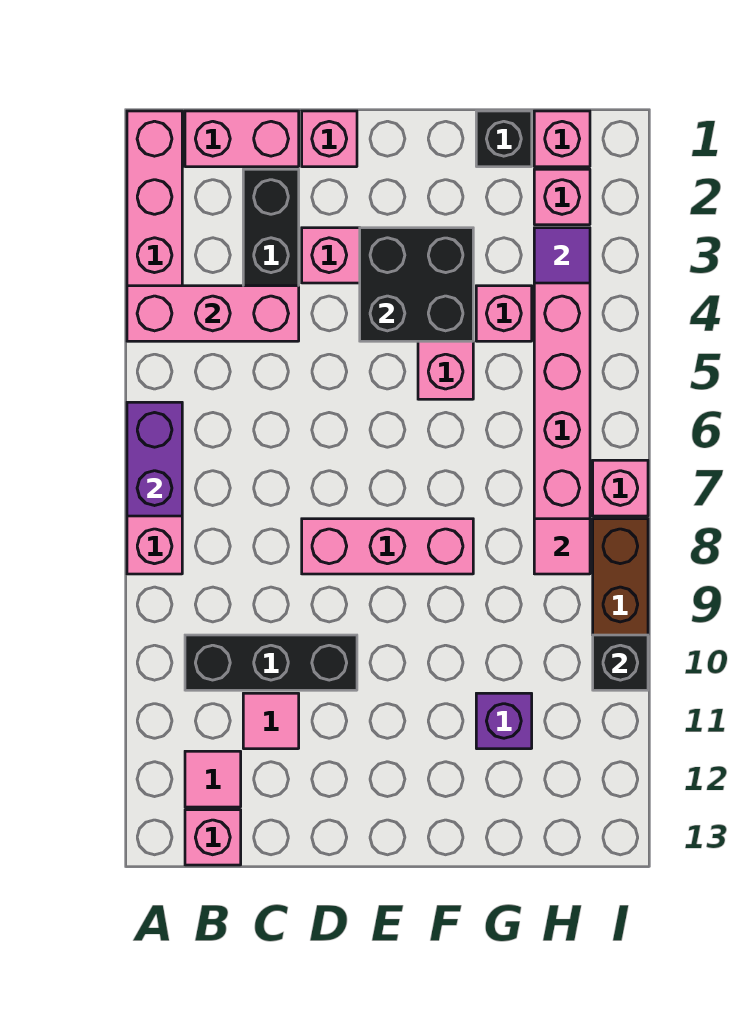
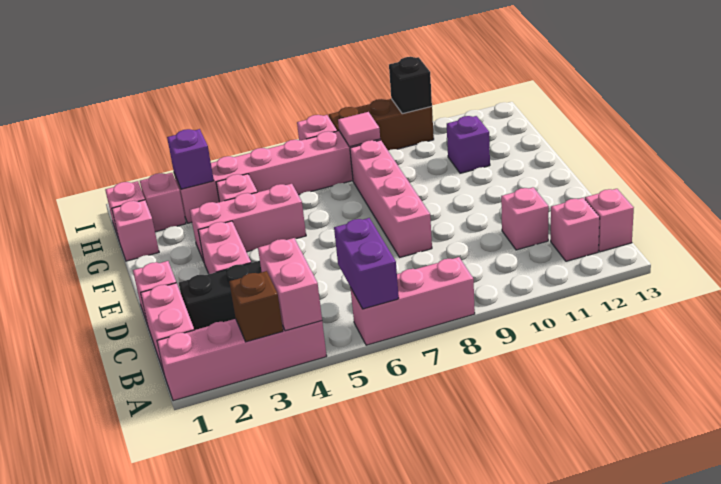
none -> brown 1x1 brick [229,271,283,342]
pink 1x3 brick [127,286,299,341] -> pink 1x2 brick [258,238,322,331]
purple 1x2 brick [127,402,182,516] -> purple 1x2 brick turned to [334,218,399,309]
black 1x3 brick [185,635,357,690] -> none
pink 1x1 tile [185,751,241,807] -> pink 1x1 brick [551,198,600,261]
pink 1x1 tile [243,693,299,749] -> pink 1x1 brick [501,187,549,250]
pink 1x3 brick [302,519,473,574] -> pink 1x4 brick [350,140,432,257]
black 2x2 brick [360,228,473,341] -> none
black 1x1 brick [476,111,532,167] -> pink 1x1 brick [112,200,159,261]
purple 1x1 tile [534,228,590,283] -> purple 1x1 brick [167,129,214,189]

